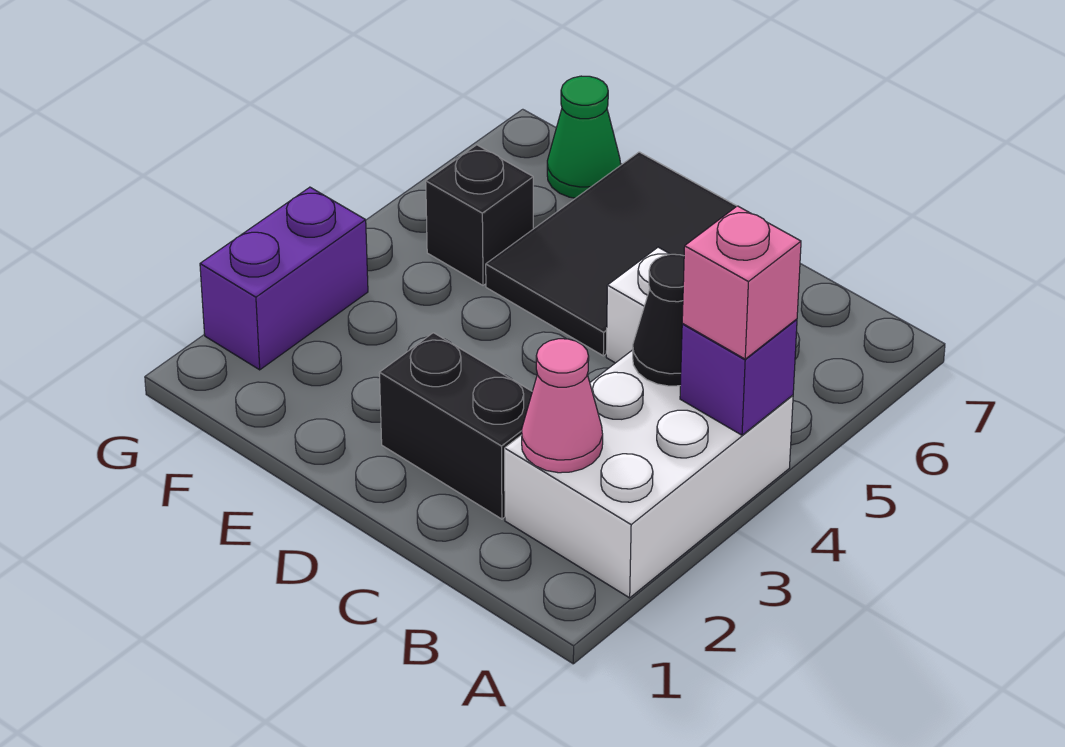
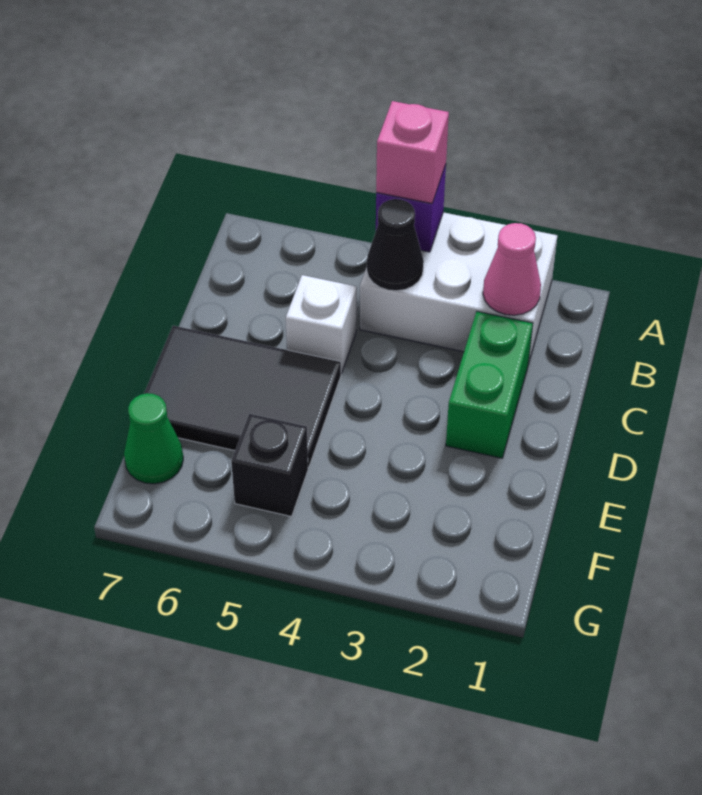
black 1x2 brick [379,333,532,519] -> green 1x2 brick [446,312,533,458]
purple 1x2 brick [200,187,368,370] -> none

